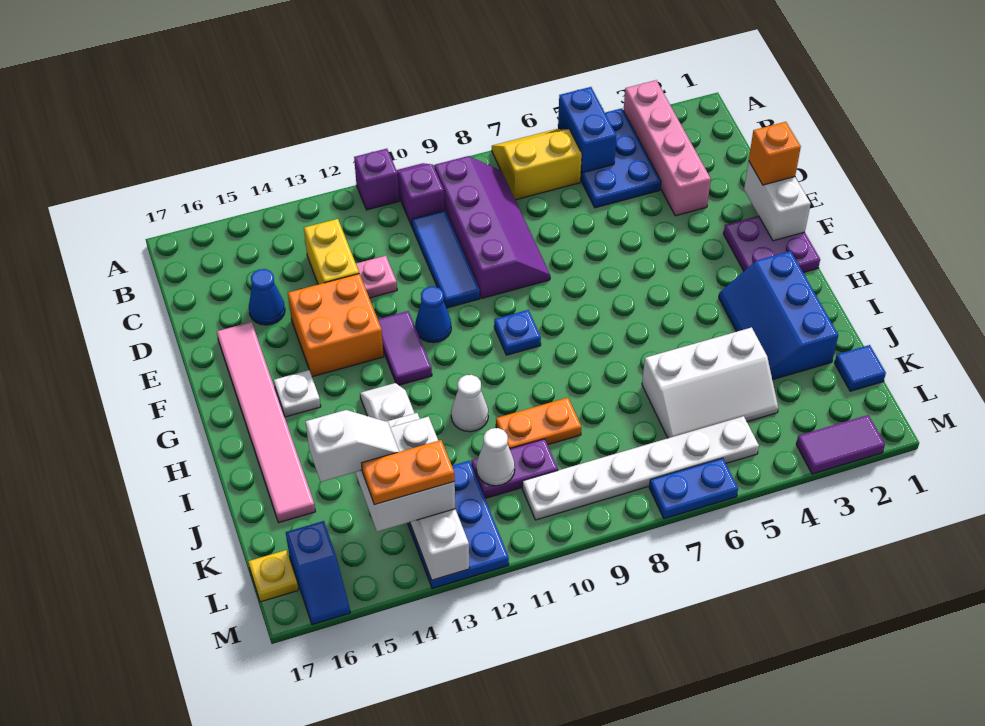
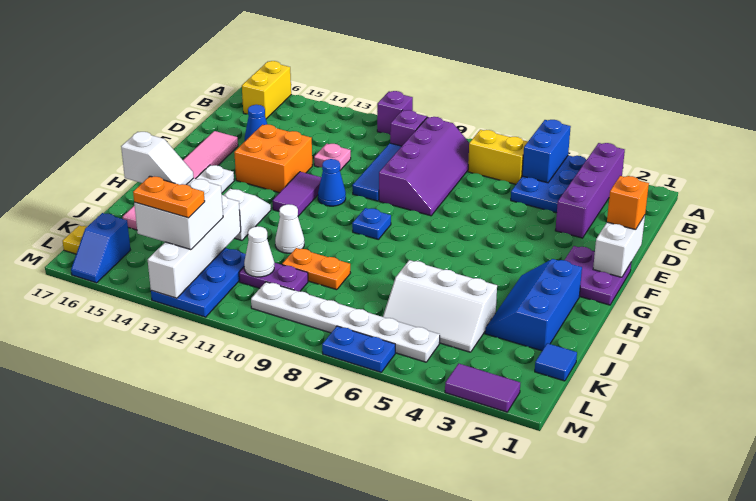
pink 1x4 brick [623,80,711,216] -> purple 1x4 brick [555,143,625,238]
yellow 1x2 brick [304,219,359,284] -> yellow 1x2 brick moved to [242,61,291,119]

